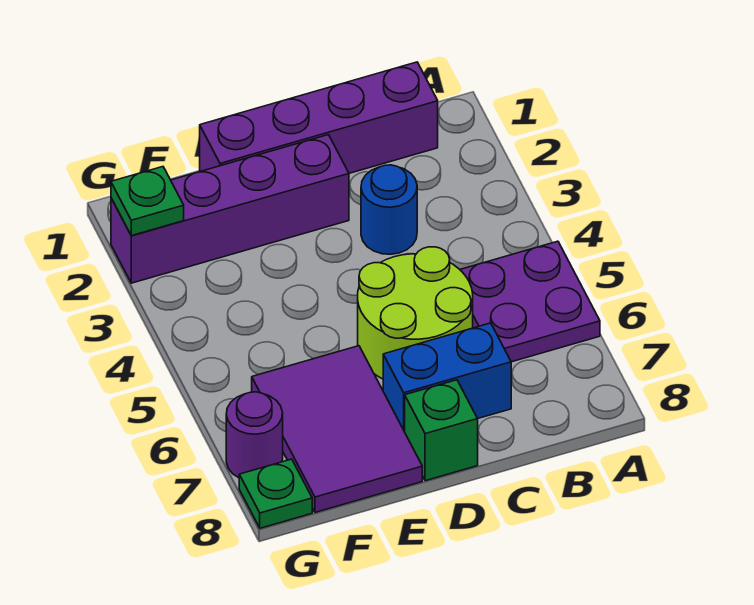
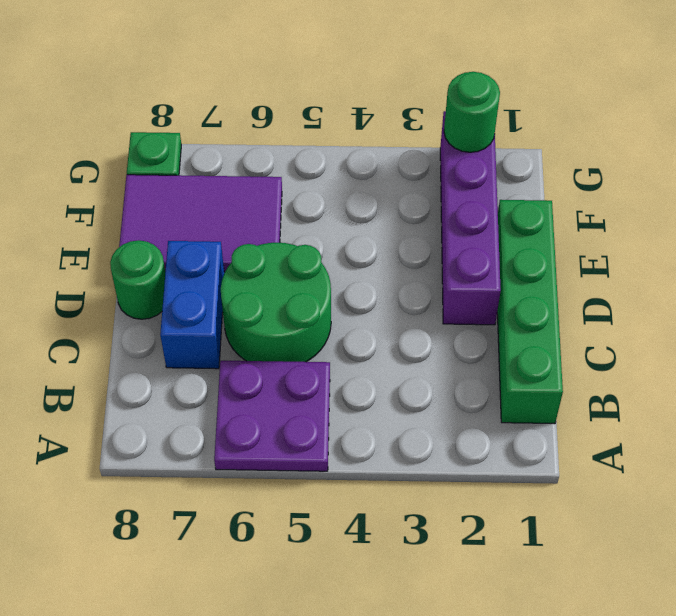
purple 1x4 brick [200,62,438,173] -> green 1x4 brick [497,200,563,424]
blue 1x1 round brick [361,165,417,254] -> none
lime 2x2 round brick [358,247,473,379] -> green 2x2 round brick [221,243,331,362]
green 1x1 brick [405,380,478,481] -> green 1x1 round brick [110,240,165,319]
green 1x1 plate [111,167,184,236] -> green 1x1 round brick [444,72,500,152]
purple 1x1 round brick [226,392,283,478] -> none

